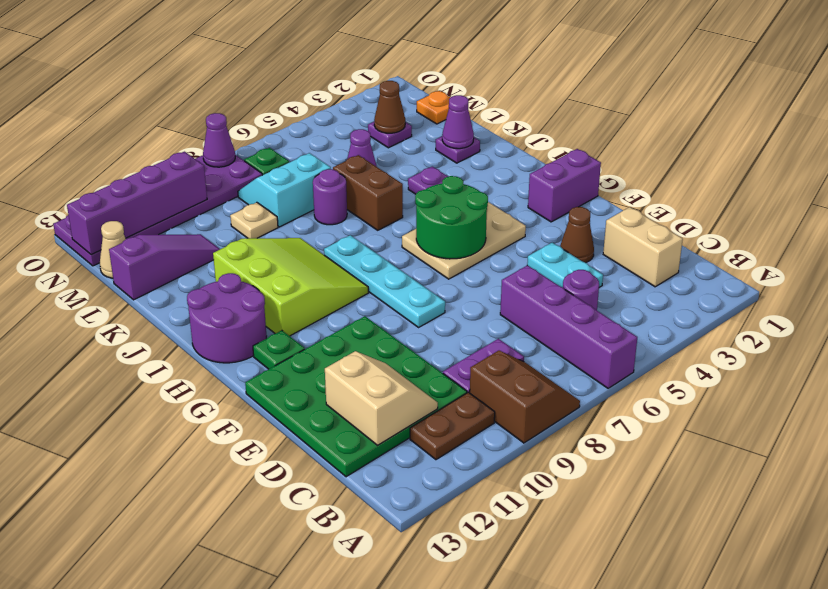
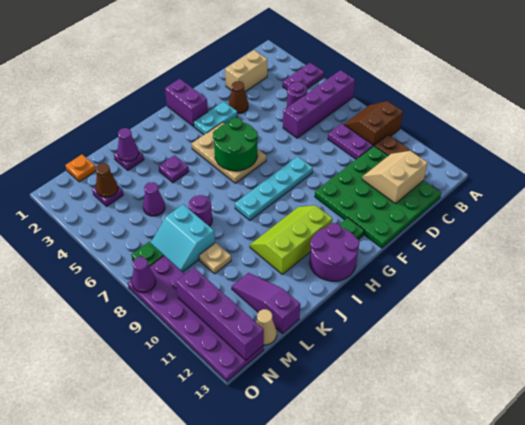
none -> purple 1x2 plate [283,63,324,90]
cyan 1x2 plate [527,243,603,287] -> cyan 1x2 plate moved to [194,101,237,135]
lime 3x3 slope [213,238,368,336] -> lime 2x3 slope [250,205,332,274]
brown 1x2 brick [333,155,403,230] -> none

